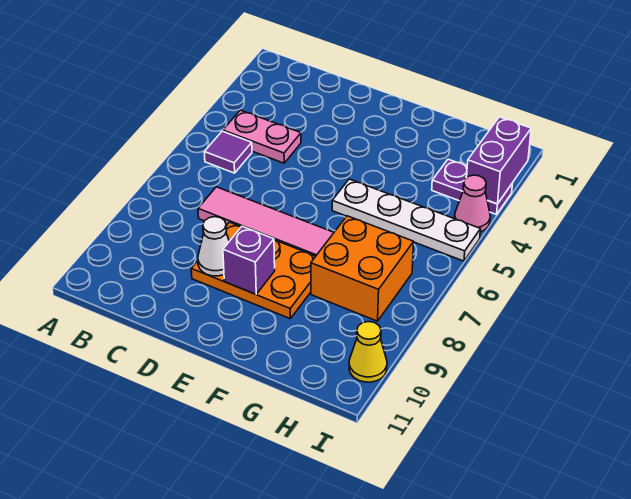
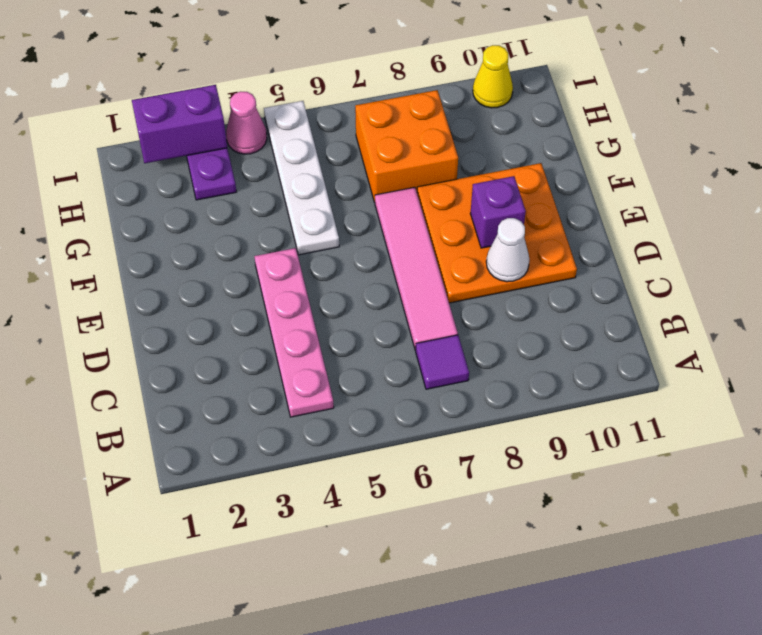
pink 1x2 plate [223,110,301,163] -> pink 1x4 plate [254,248,334,417]
purple 1x1 tile [204,131,252,173] -> purple 1x1 tile moved to [416,335,469,389]
orange 2x3 plate [191,222,316,318] -> orange 3x3 plate [417,163,577,303]

